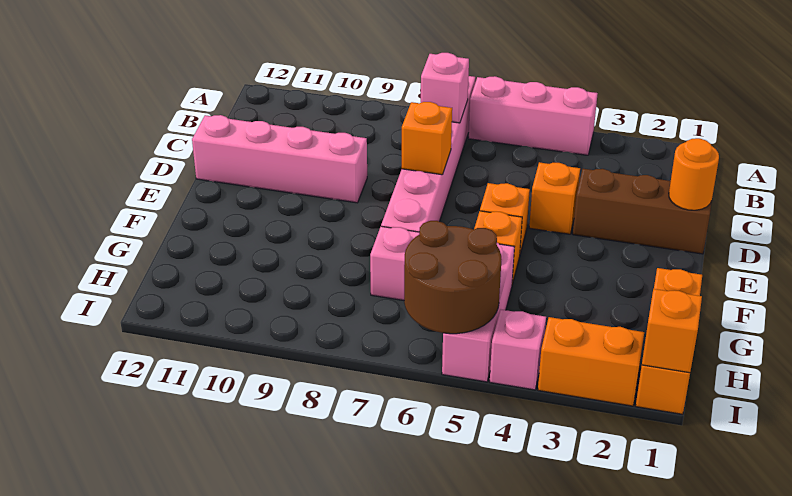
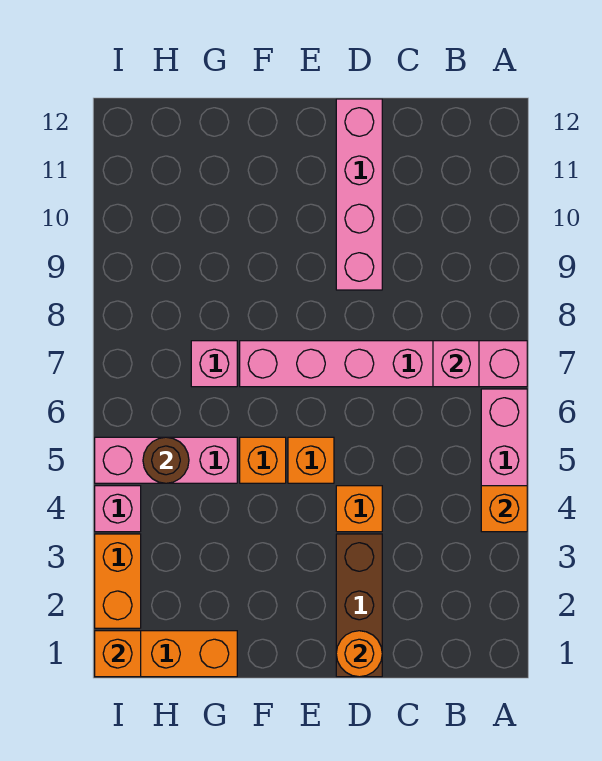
orange 1x1 brick [402,102,452,175] -> orange 1x1 brick moved to [481,486,527,532]
brown 2x2 round brick [404,221,502,334] -> brown 1x1 round brick [143,437,189,483]

